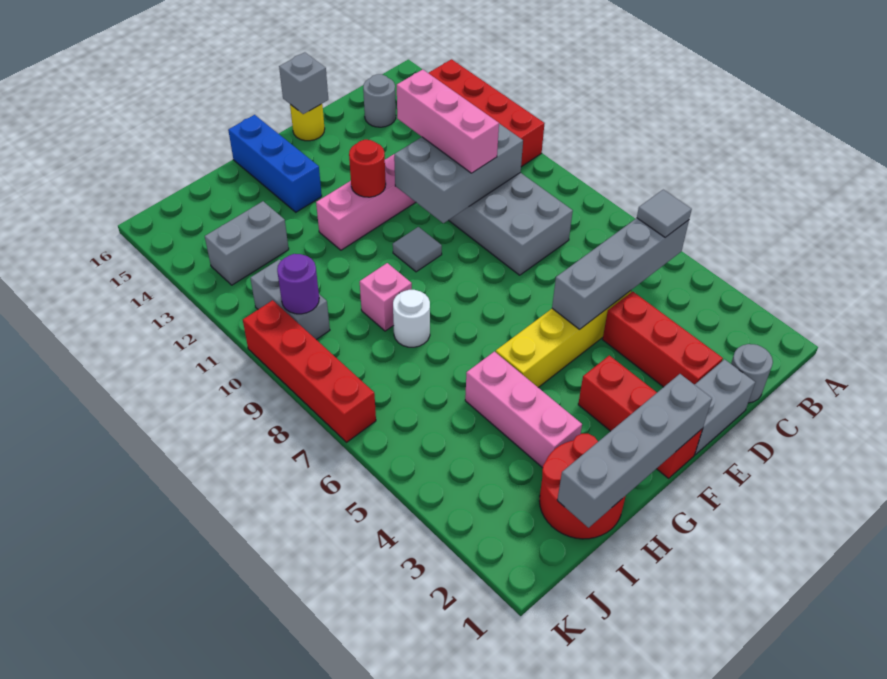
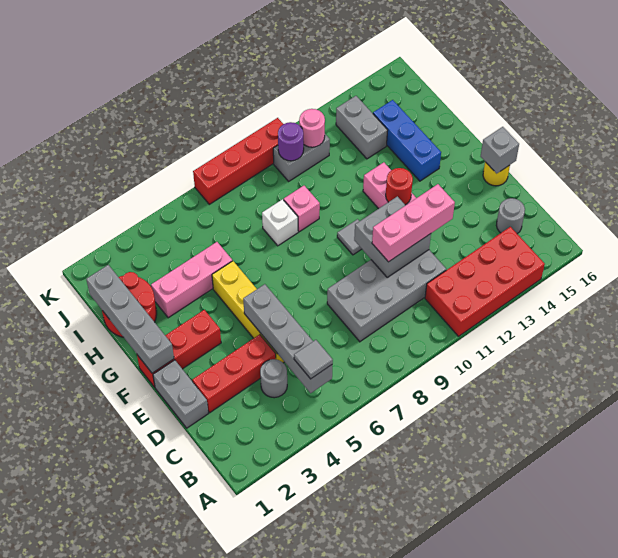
grey 1x1 round brick [731,344,773,403] -> grey 1x1 round brick moved to [260,359,287,398]
grey 2x3 brick [394,124,523,223] -> grey 2x2 brick [354,196,431,277]
blue 1x3 brick [228,115,322,212] -> blue 1x3 brick turned to [373,100,441,181]
white 1x1 round brick [393,290,430,347] -> white 1x1 brick [262,199,298,246]
none -> pink 1x1 round brick [299,109,325,147]

